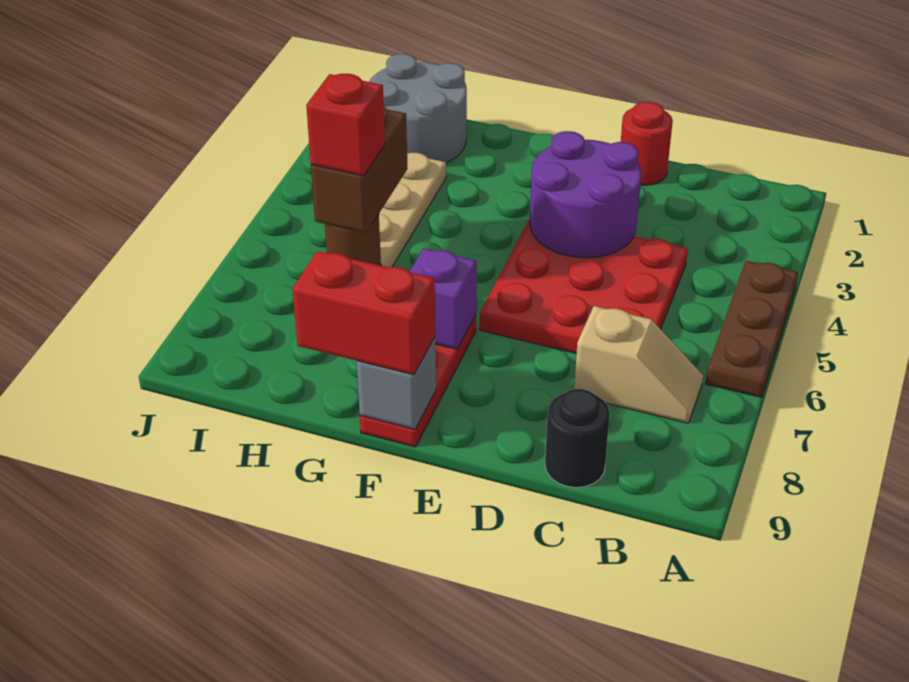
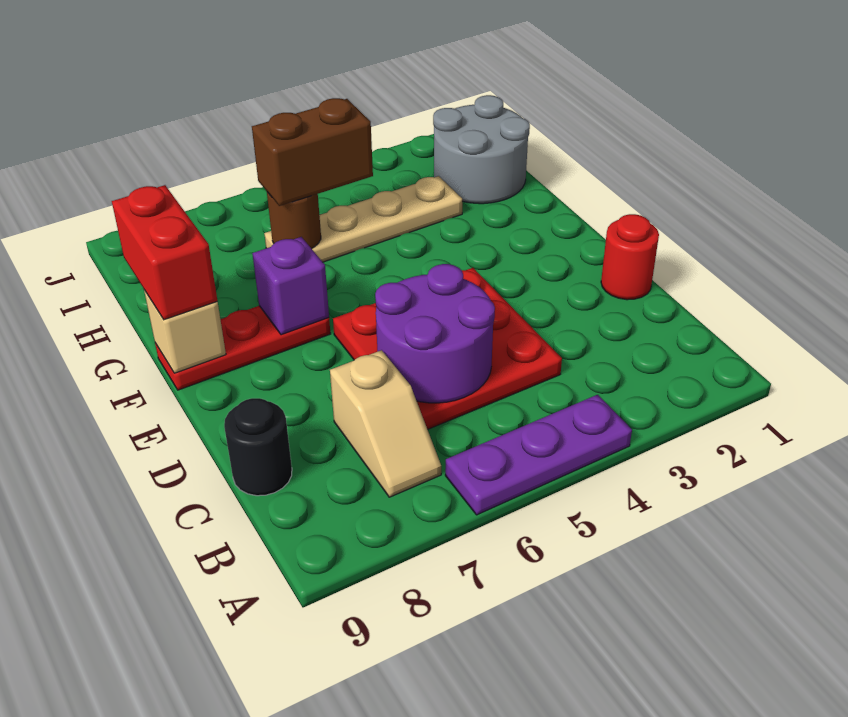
brown 1x3 plate [706,261,799,397] -> purple 1x3 plate [445,395,632,515]
purple 2x2 round brick [530,131,641,258] -> purple 2x2 round brick moved to [375,264,495,403]
grey 1x1 brick [357,338,436,429] -> tan 1x1 brick [144,290,226,373]
red 1x1 brick [306,74,385,176] -> none

